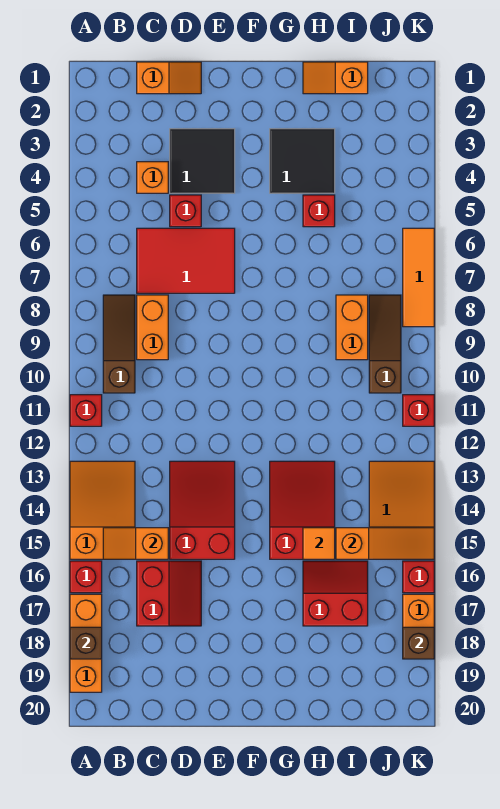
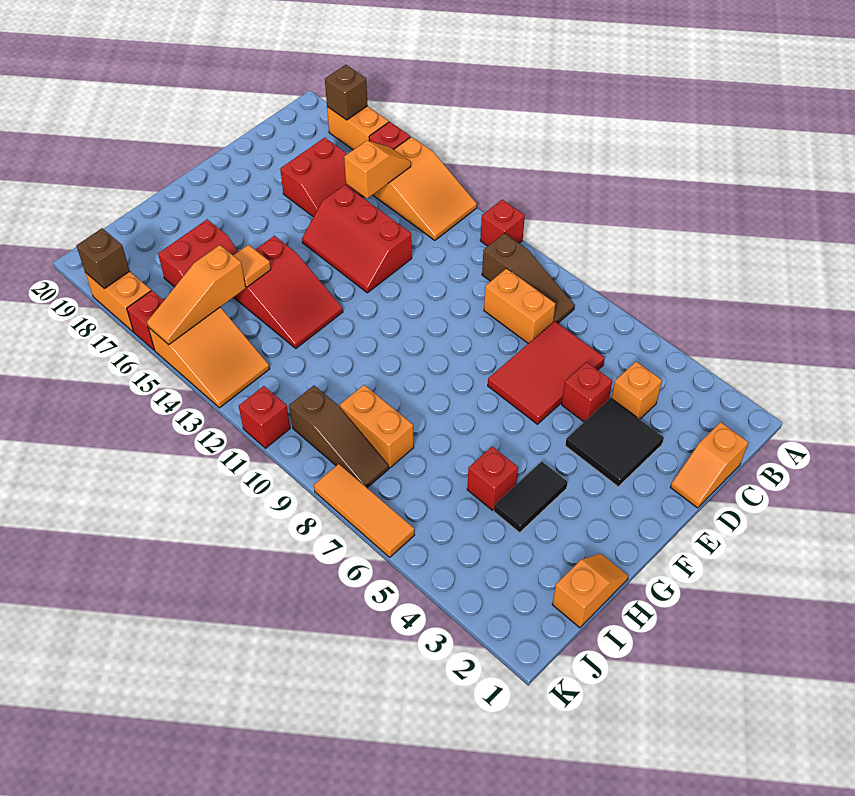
orange 1x3 brick [70,594,102,692] -> orange 1x2 brick [327,106,389,150]
red 2x2 slope [137,561,201,626] -> red 2x2 slope turned to [280,138,364,217]
red 2x3 slope [170,461,235,559] -> red 2x3 slope turned to [302,185,412,293]
black 2x2 tile [270,129,335,193] -> black 1x2 tile [494,461,568,533]

